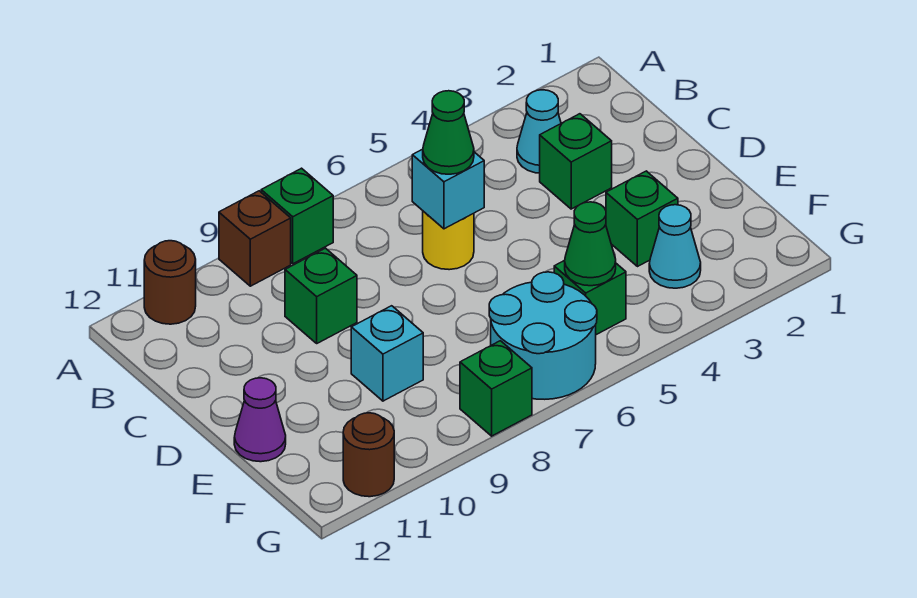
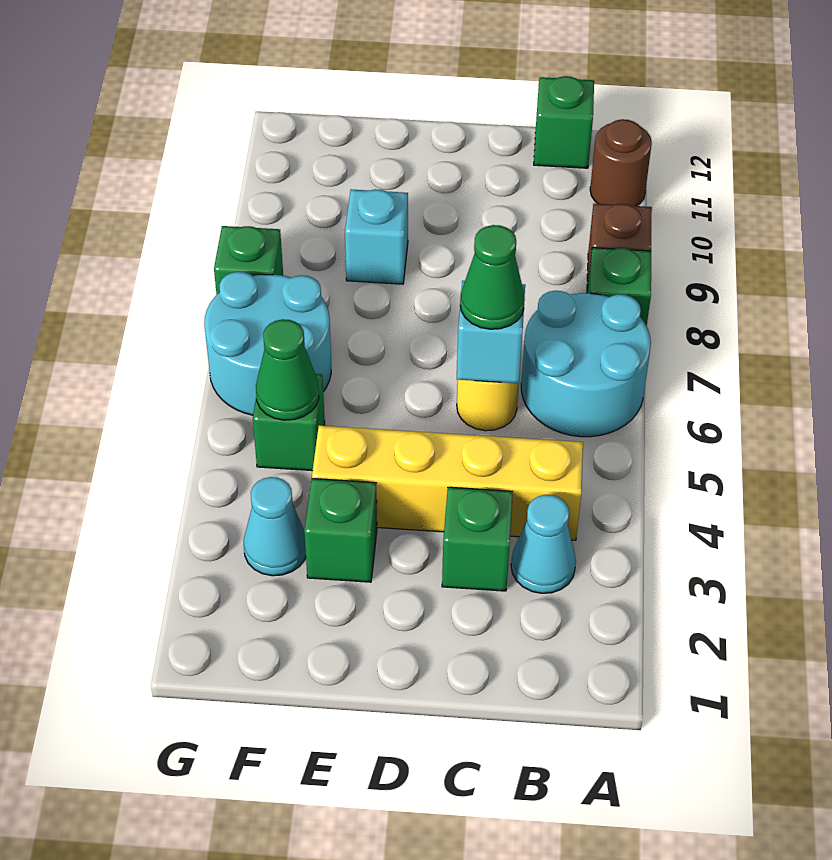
none -> cyan 2x2 round brick [521,291,651,437]
none -> yellow 1x4 brick [312,425,583,540]
green 1x1 brick [285,248,357,343] -> green 1x1 brick moved to [534,76,594,168]
purple 1x1 cone [234,378,286,462] -> none
brown 1x1 round brick [343,413,394,497] -> none

